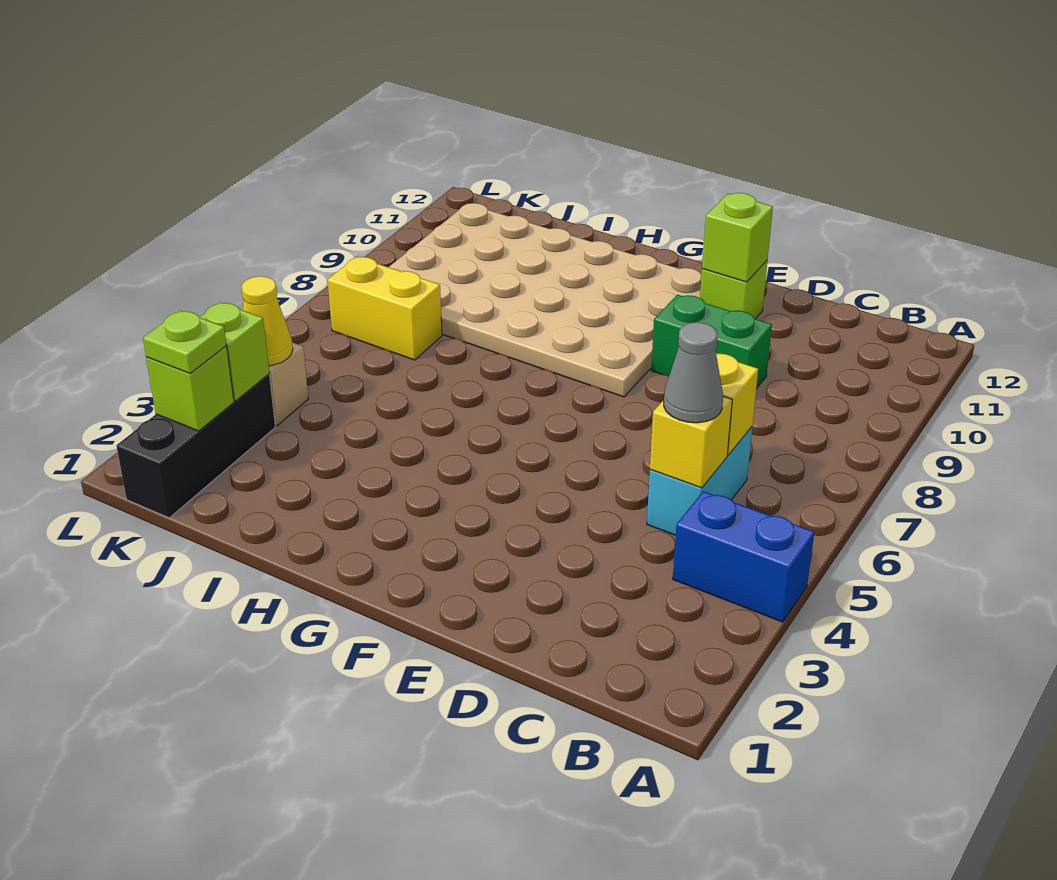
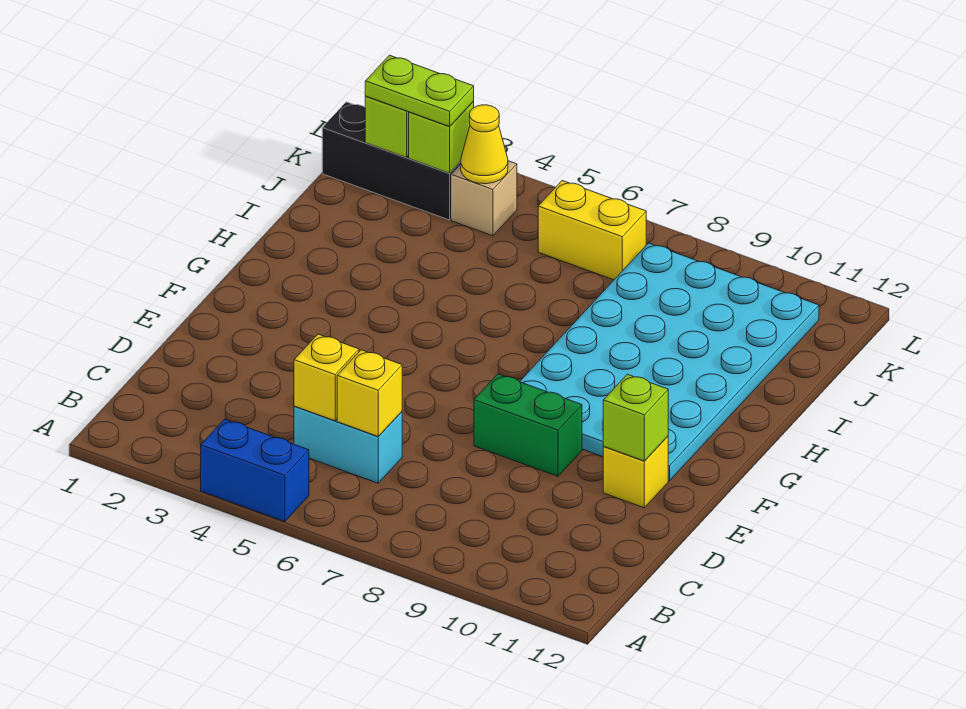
blue 1x2 brick [673,491,814,622] -> blue 1x2 brick turned to [201,419,309,522]
grey 1x1 cone [664,322,723,423] -> none
green 1x2 brick [651,295,772,388] -> green 1x2 brick turned to [474,374,582,476]
lime 1x1 brick [700,260,768,319] -> yellow 1x1 brick [603,436,668,508]
tan 4x6 plate [389,203,702,397] -> cyan 4x6 plate [520,243,819,481]
yellow 1x2 brick [328,257,442,360] -> yellow 1x2 brick turned to [538,181,646,280]
lime 1x1 plate [143,311,226,373] -> lime 1x2 plate [365,55,474,126]

